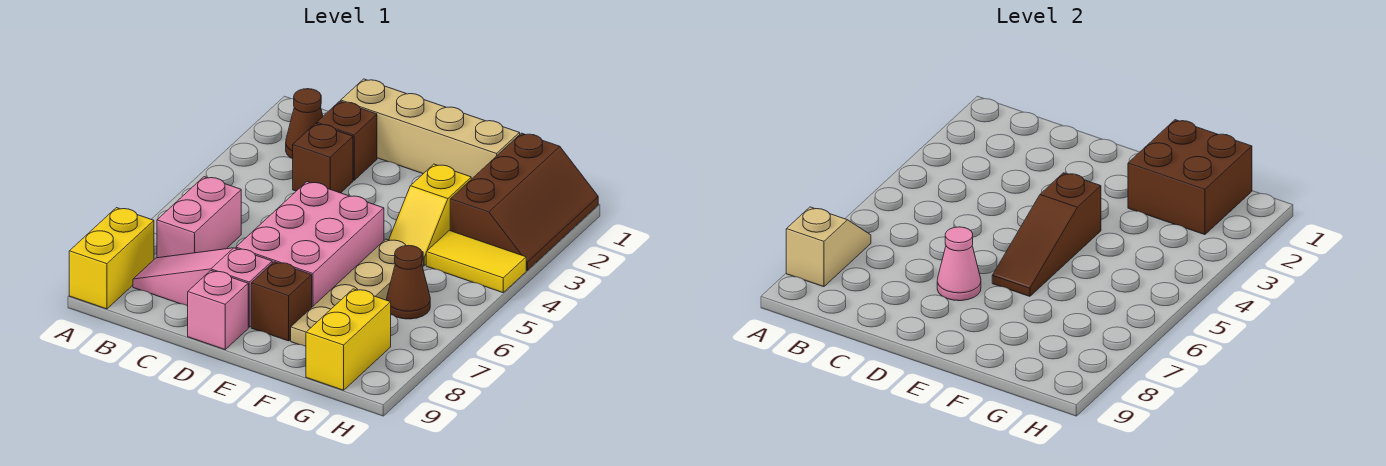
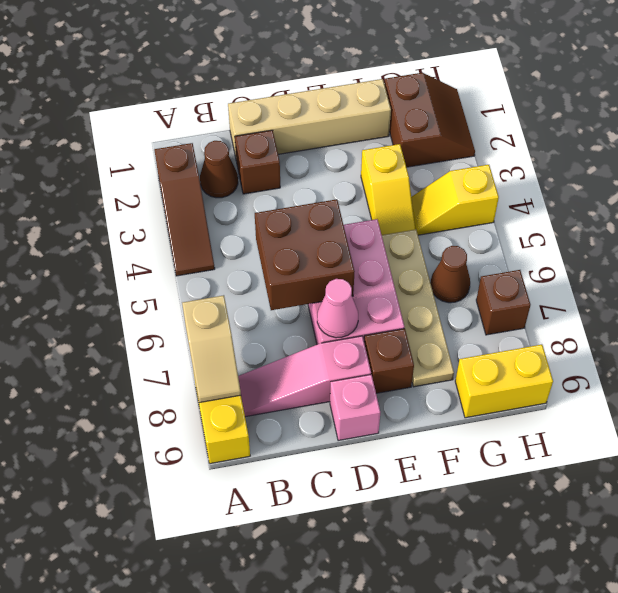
tan 1x2 slope [786,207,871,287] -> tan 1x2 slope turned to [182,295,241,403]
pink 1x2 brick [157,177,241,258] -> none
brown 1x1 brick [293,123,353,193] -> brown 1x1 brick moved to [476,270,531,335]
brown 1x3 slope [992,173,1101,296] -> brown 1x3 slope moved to [154,143,215,276]
brown 2x2 brick [1128,120,1252,235] -> brown 2x2 brick moved to [255,199,355,310]
brown 2x3 slope [450,133,598,270] -> brown 2x2 slope [384,73,475,167]
yellow 1x2 tile [426,230,526,293] -> yellow 1x2 slope [411,165,499,235]
yellow 1x2 brick [306,289,391,390] -> yellow 1x2 brick turned to [455,345,553,418]

